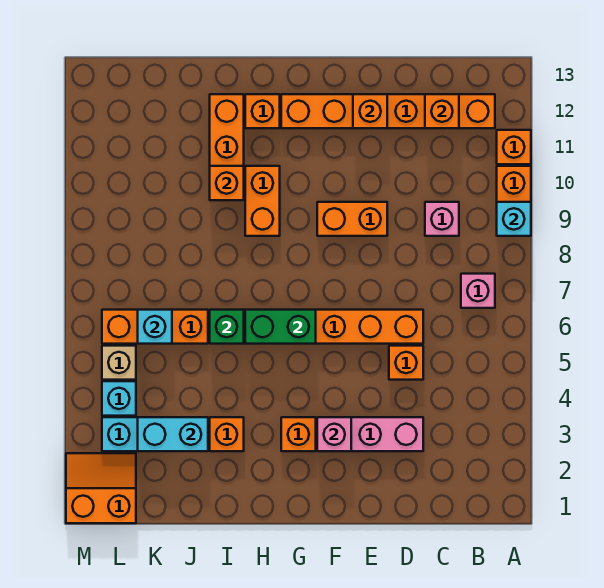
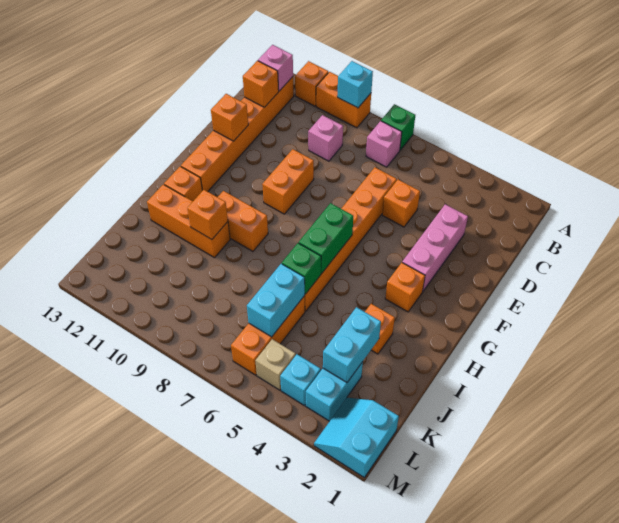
none -> green 1x1 brick [381,104,415,150]
pink 1x1 brick [317,417,351,451] -> pink 1x1 brick moved to [258,45,293,91]
cyan 1x1 brick [138,310,172,344] -> cyan 1x2 brick [247,264,305,337]
orange 2x2 slope [66,453,136,523] -> cyan 2x2 slope [314,398,399,477]

